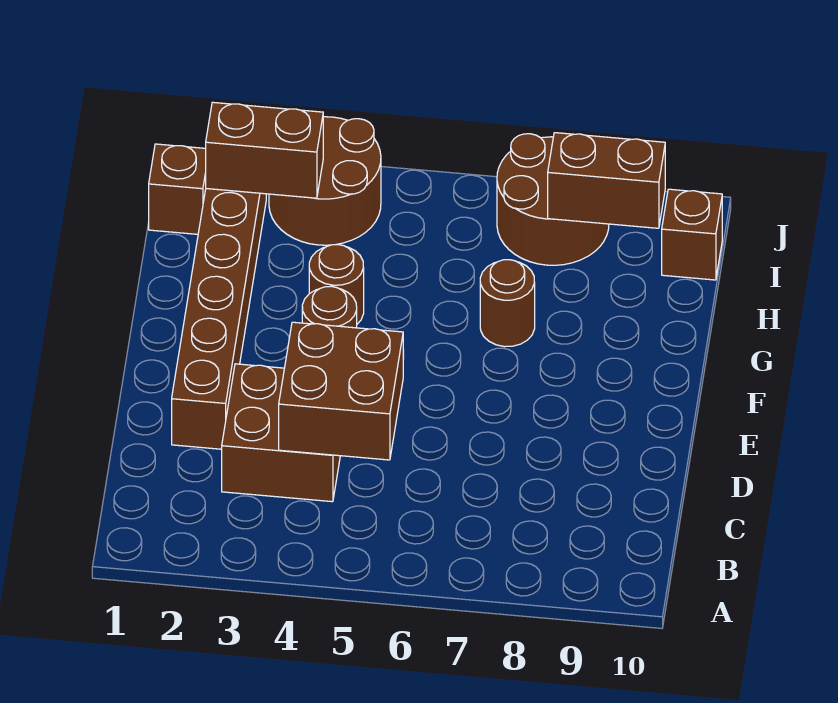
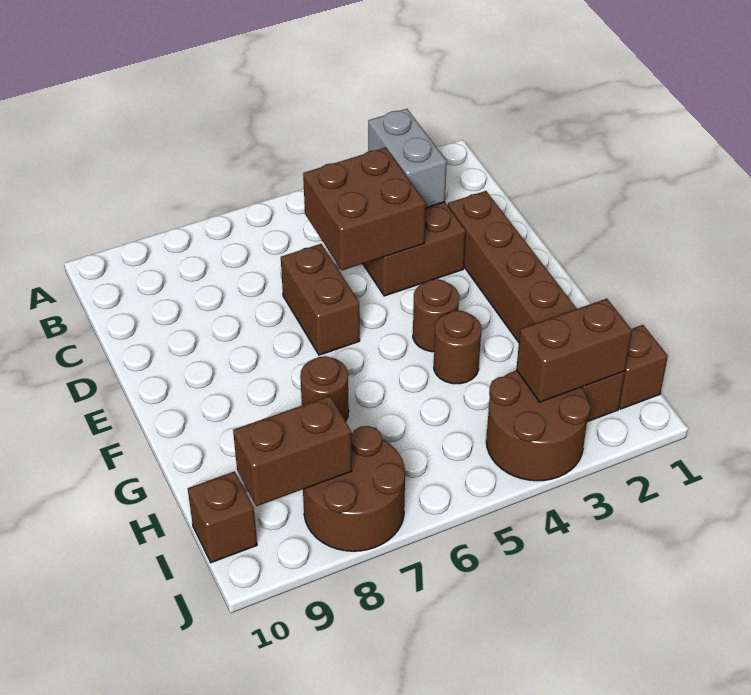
none -> grey 1x2 brick [368,109,447,208]
none -> brown 1x2 brick [281,244,360,355]

